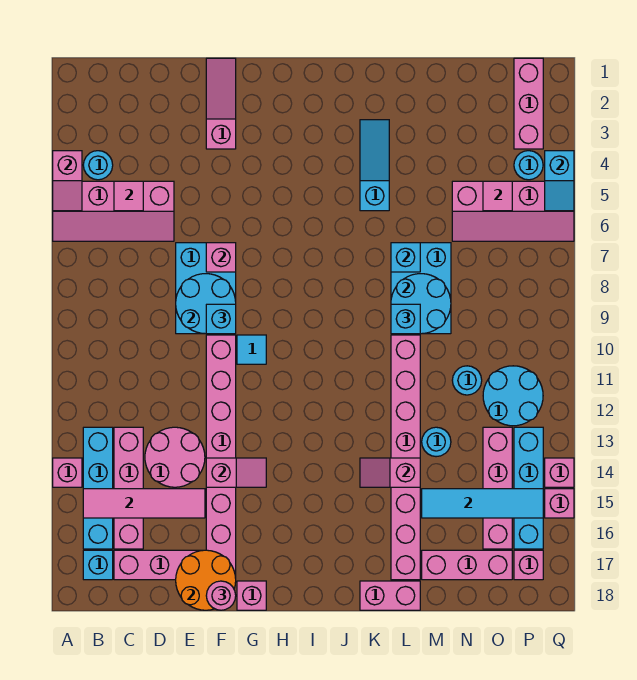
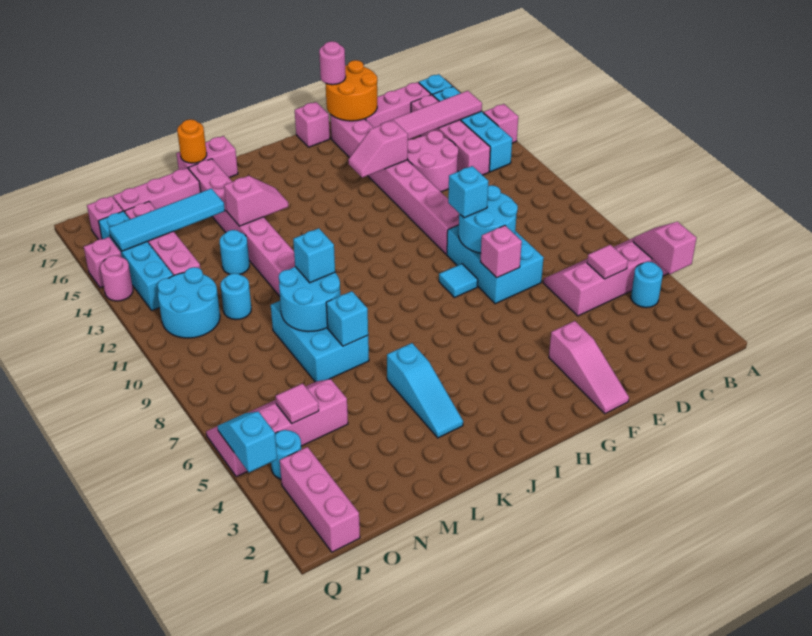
cyan 1x1 tile [237,335,266,364] -> cyan 1x1 tile moved to [439,264,478,298]
none -> orange 1x1 round brick [177,119,207,163]
pink 1x1 brick [545,458,574,487] -> pink 1x1 round brick [100,255,133,301]

